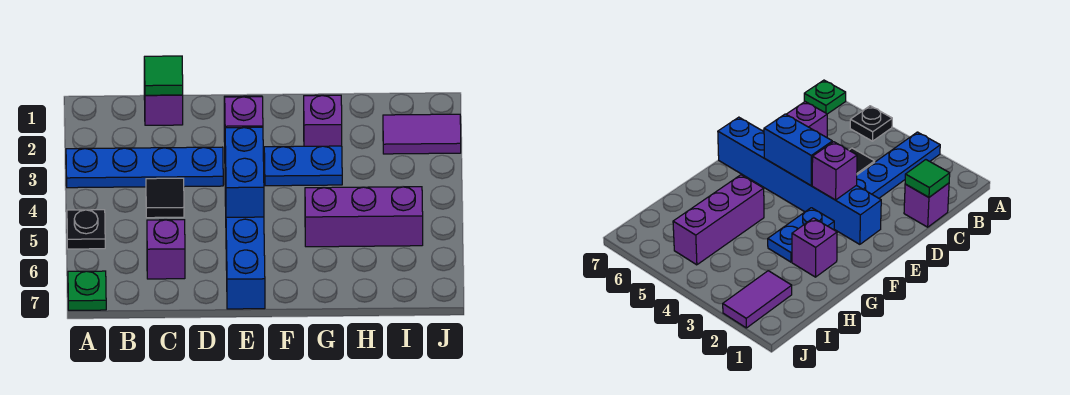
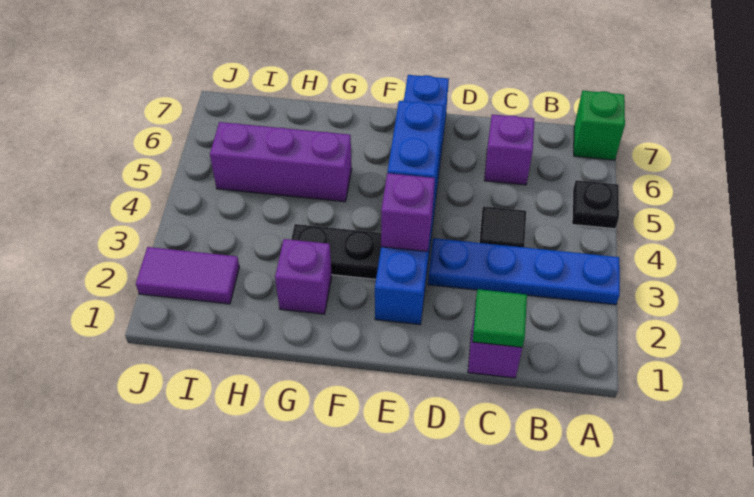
green 1x1 plate [68,271,106,310] -> green 1x1 brick [574,91,625,160]
blue 1x2 plate [264,146,342,186] -> black 1x2 plate [291,224,381,279]

